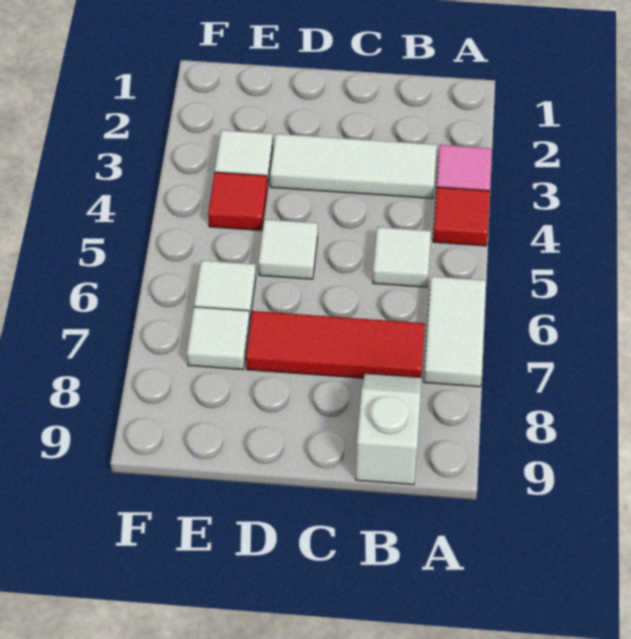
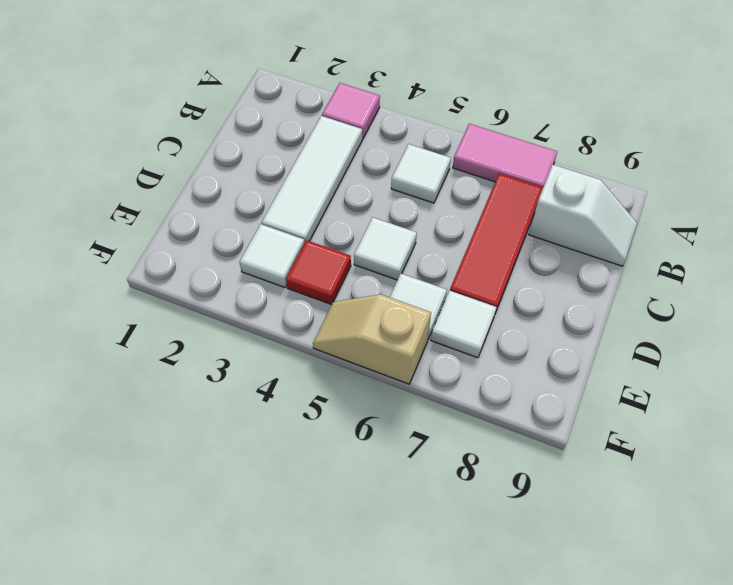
red 1x1 tile [433,187,490,246] -> none
white 1x2 tile [424,276,486,387] -> pink 1x2 tile [453,124,557,187]
white 1x2 slope [356,374,421,485] -> white 1x2 slope turned to [529,164,637,266]
none -> tan 1x2 slope [313,294,431,384]

